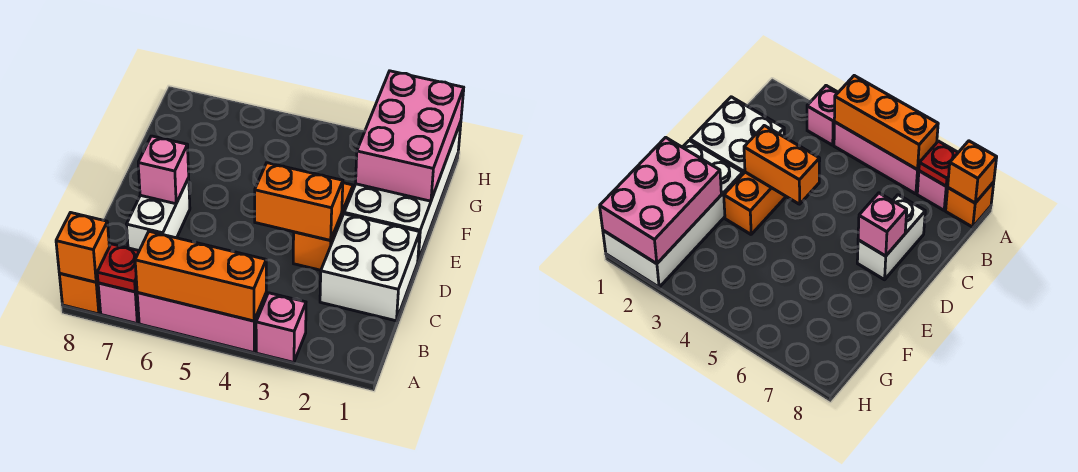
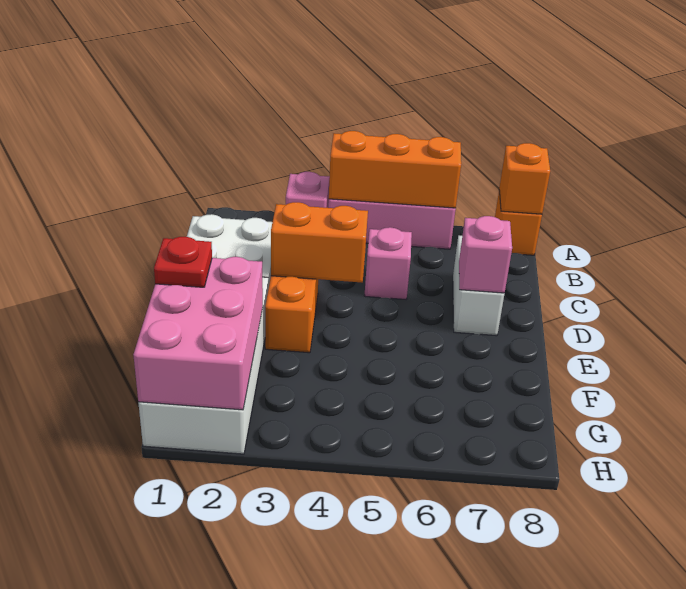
pink 1x1 brick [98,283,139,323] -> pink 1x1 brick moved to [364,227,412,299]
red 1x1 plate [97,244,139,292] -> red 1x1 plate moved to [154,237,212,287]

